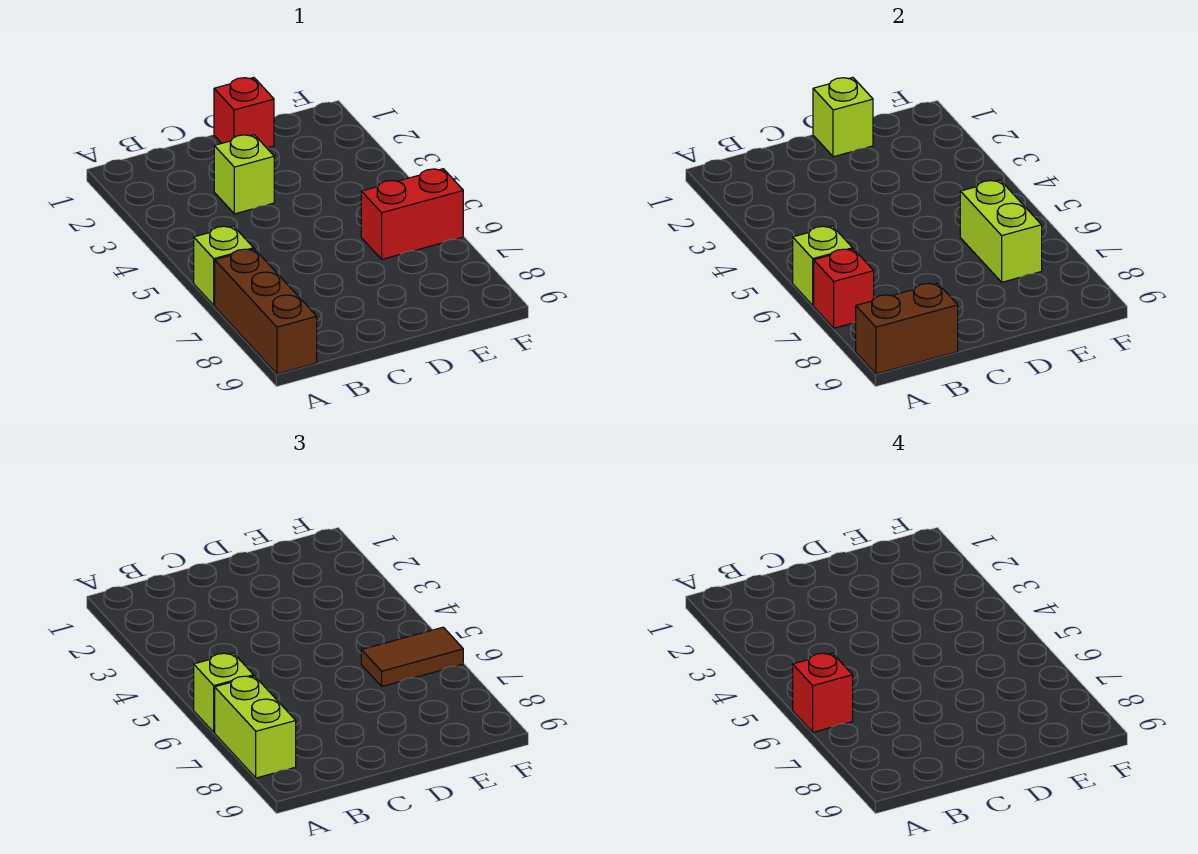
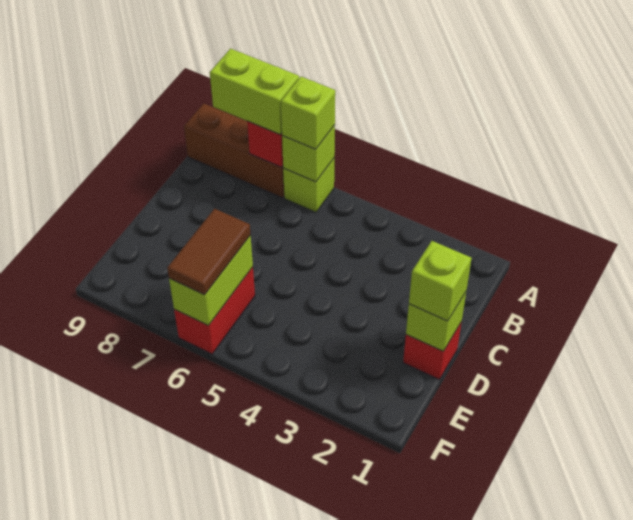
red 1x1 brick [793,653,853,732] -> none
brown 1x2 brick [856,283,958,374] -> none
lime 1x1 brick [214,135,274,214] -> lime 1x1 brick moved to [409,241,472,321]
lime 1x2 brick [960,180,1042,282] -> lime 1x2 brick turned to [169,235,253,326]

